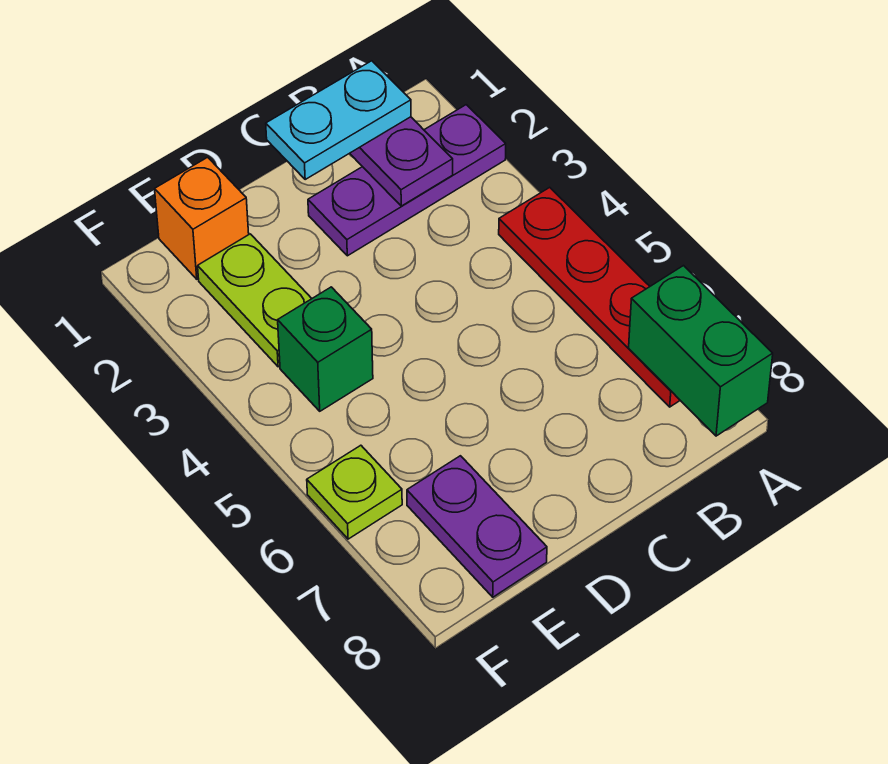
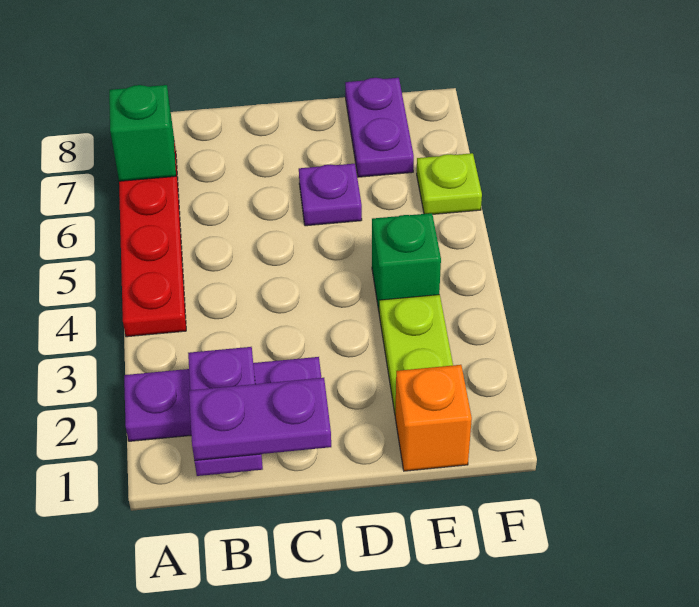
green 1x2 brick [629,266,773,436] -> green 1x1 brick [109,85,176,181]
cyan 1x2 plate [266,61,411,179] -> purple 1x2 plate [189,378,331,461]
none -> purple 1x1 plate [299,164,362,226]

